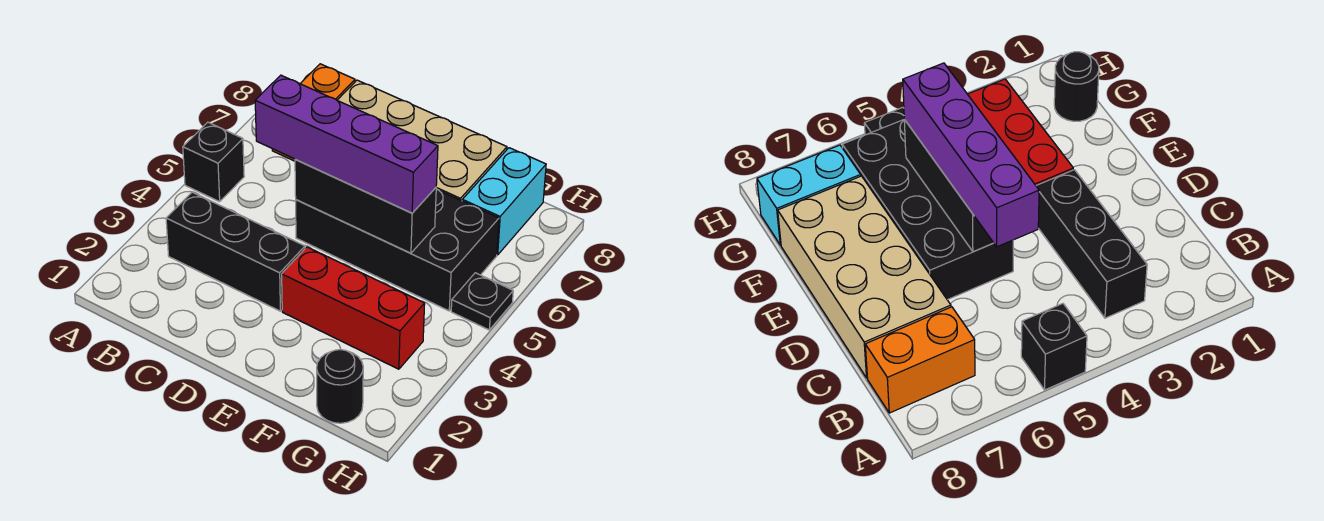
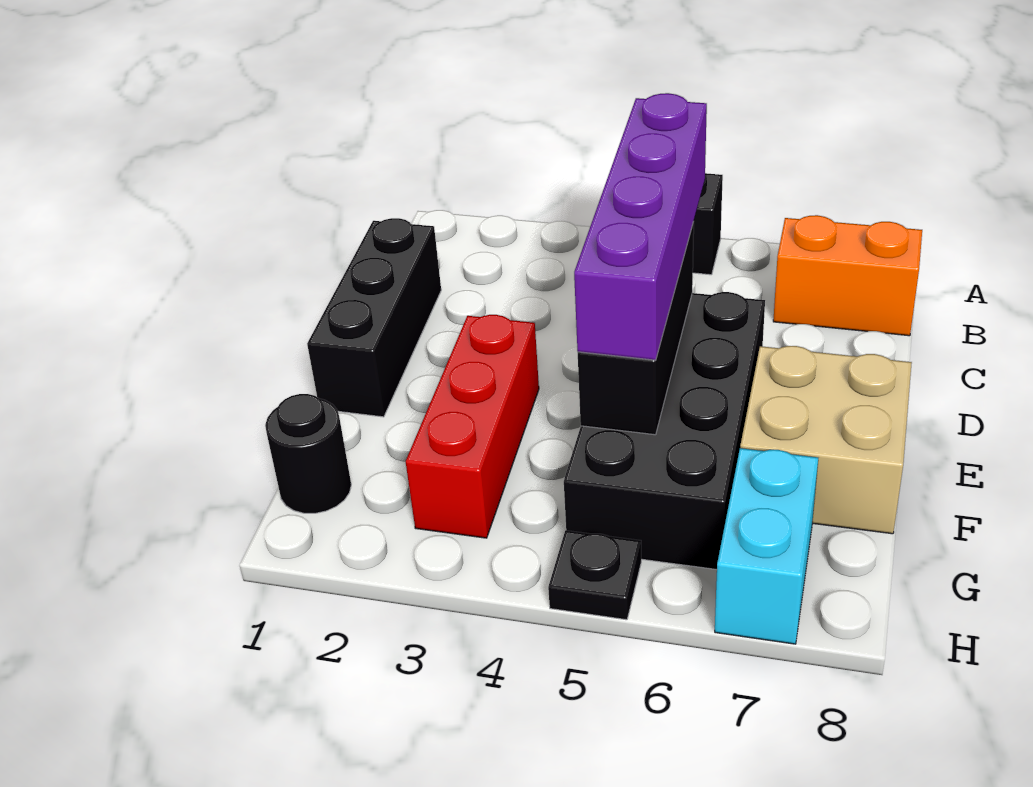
black 1x3 brick [166,192,305,311] -> black 1x3 brick moved to [307,218,441,417]
tan 2x4 brick [337,80,507,201] -> tan 2x2 brick [740,346,912,534]
cyan 1x2 brick [462,148,546,255] -> cyan 1x2 brick turned to [715,448,818,644]

